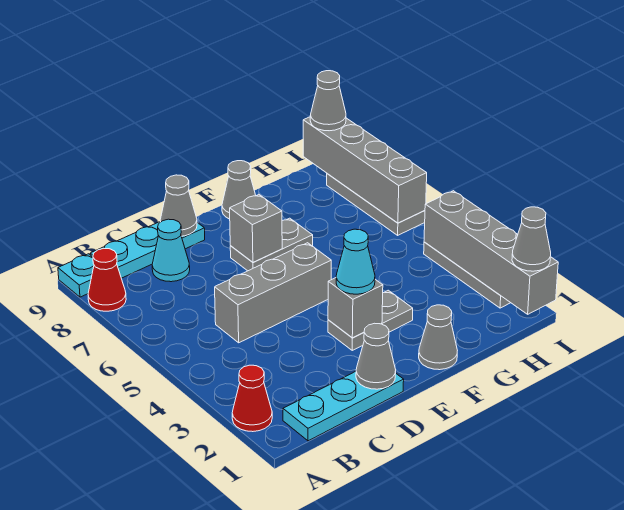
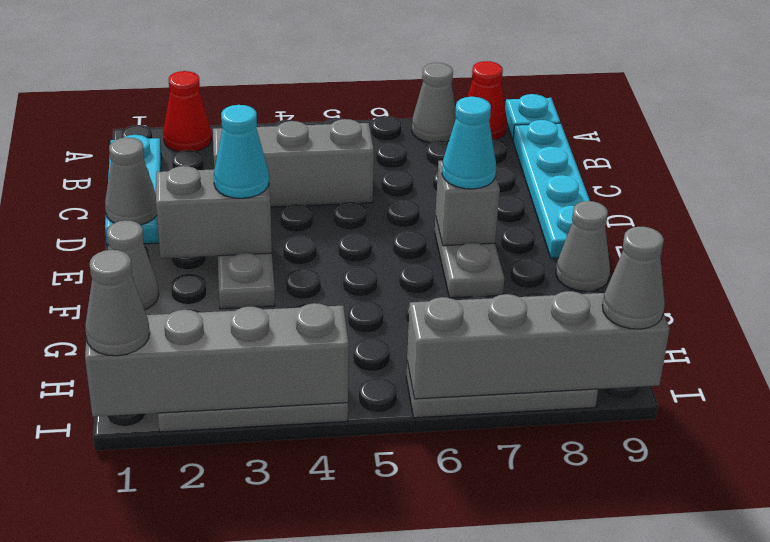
cyan 1x3 plate [90,222,205,278] -> cyan 1x4 plate [513,120,590,258]
grey 1x3 brick [215,243,331,343] -> grey 1x3 brick turned to [213,119,374,207]
cyan 1x1 cone [152,219,190,282] -> cyan 1x1 cone moved to [442,97,496,189]
grey 1x1 cone [160,175,197,236] -> grey 1x1 cone moved to [412,63,456,143]
grey 1x1 brick [328,278,383,338] -> grey 1x2 brick [156,166,272,258]

